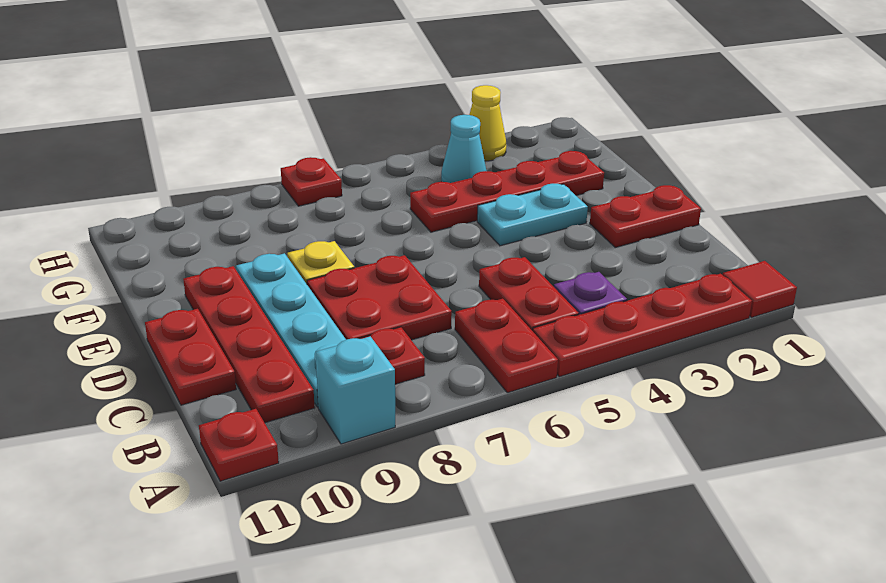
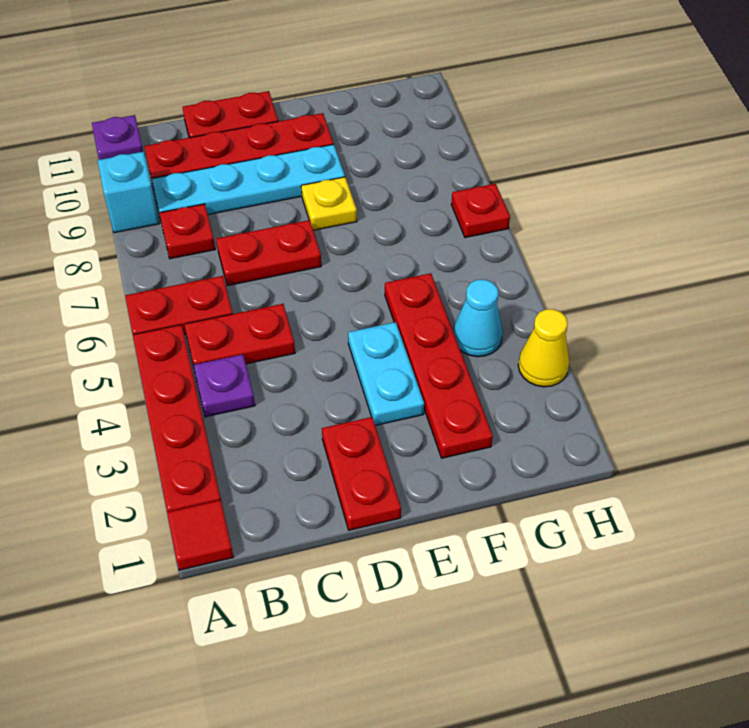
red 1x1 plate [199,409,279,481] -> purple 1x1 plate [92,115,143,160]
red 2x2 plate [307,255,452,340] -> red 1x2 plate [216,220,321,286]

